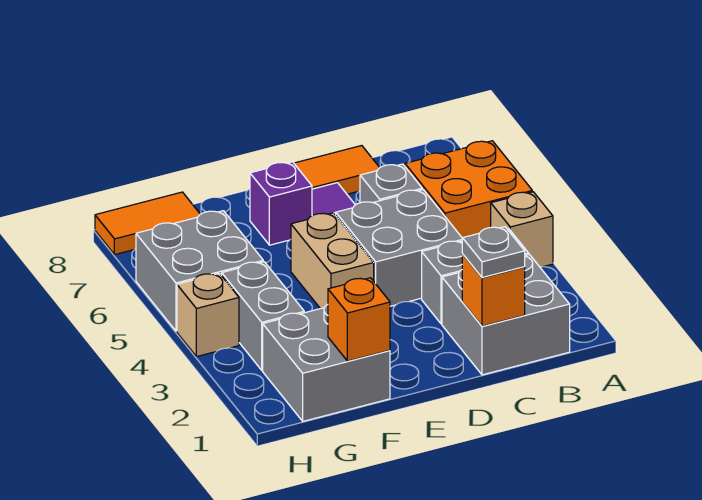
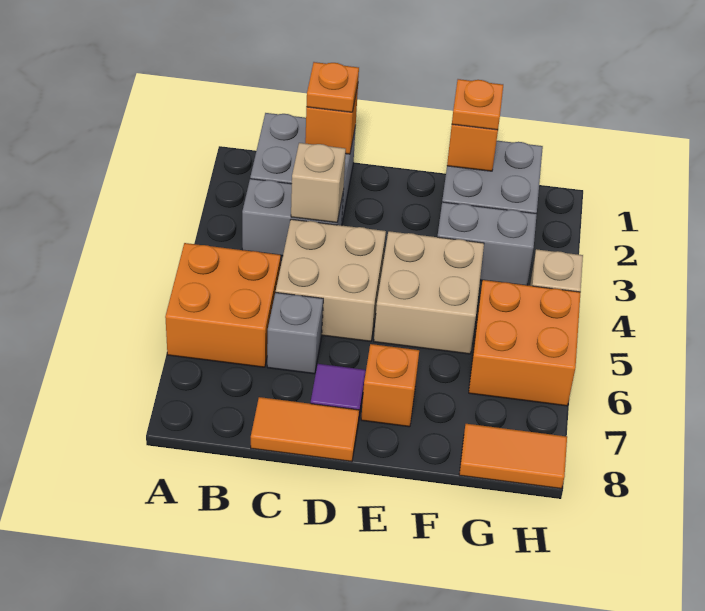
tan 1x1 brick [491,192,553,267] -> tan 1x1 brick moved to [291,143,346,223]
grey 1x1 plate [462,227,525,278] -> orange 1x1 plate [306,62,359,112]
grey 2x2 brick [336,190,462,306] -> tan 2x2 brick [276,219,386,342]
tan 1x2 brick [291,213,374,309] -> tan 2x2 brick [374,231,484,354]
purple 1x1 brick [250,162,312,245] -> orange 1x1 brick [361,344,419,427]
none -> orange 1x1 plate [452,79,503,130]
grey 1x2 brick [222,262,304,370] -> grey 1x2 brick turned to [437,202,537,285]
grey 2x2 brick [136,211,263,331] -> orange 2x2 brick [469,280,581,406]

